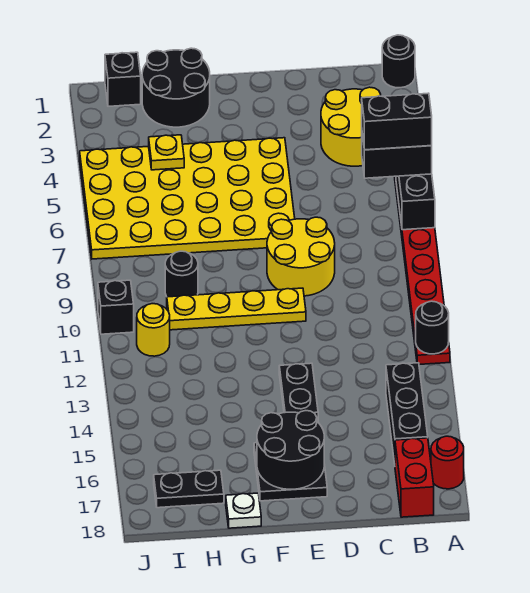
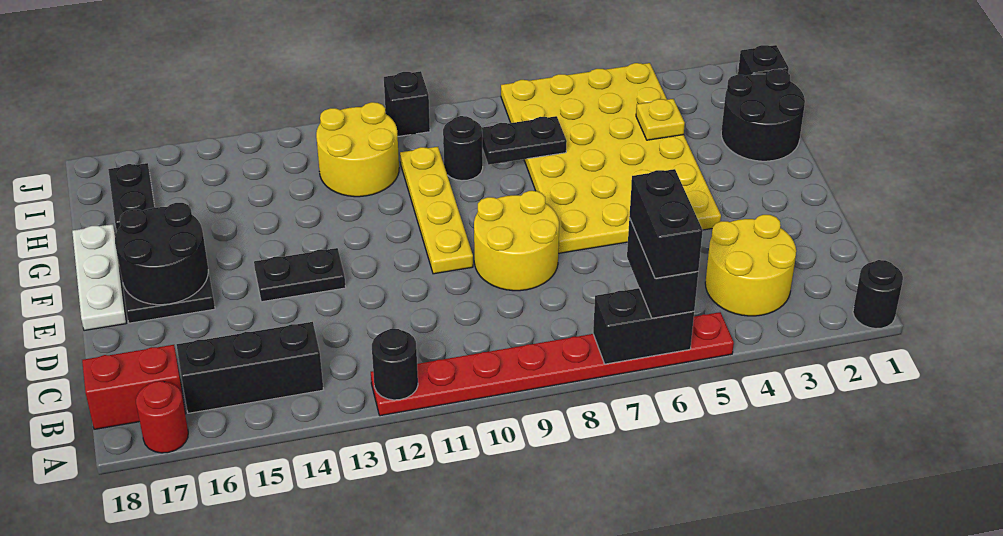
white 1x1 plate [226,493,261,528] -> white 1x3 plate [72,224,126,331]
none -> black 1x2 plate [482,116,567,165]
yellow 1x1 round brick [137,304,170,356] -> yellow 2x2 round brick [316,102,399,197]

